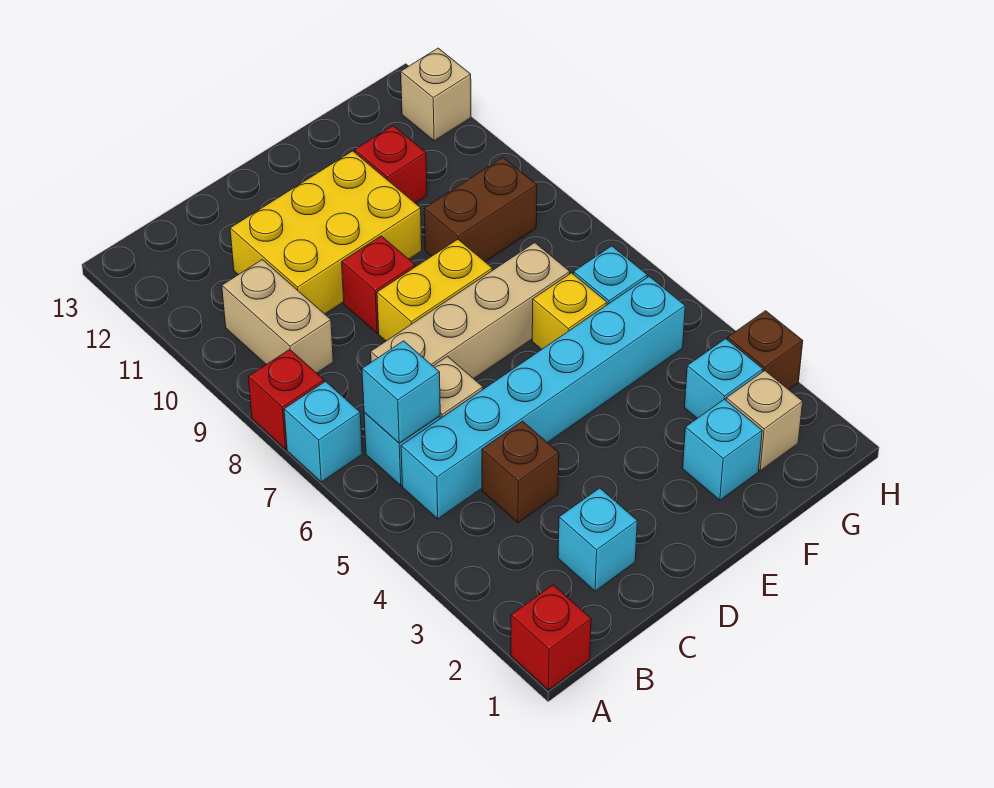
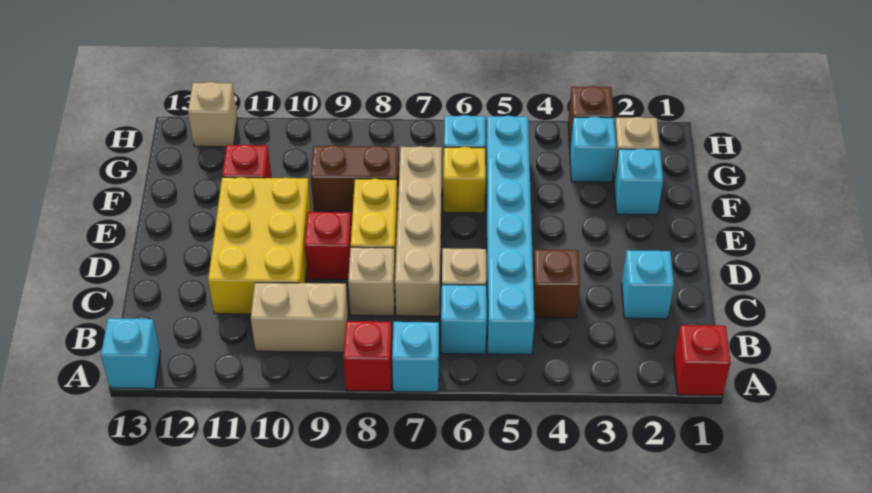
cyan 1x1 brick [362,341,440,443] -> cyan 1x1 brick moved to [101,318,160,389]
none -> tan 1x1 brick [348,247,395,316]
brown 1x2 brick [424,157,537,262] -> brown 1x2 brick turned to [311,145,399,211]

